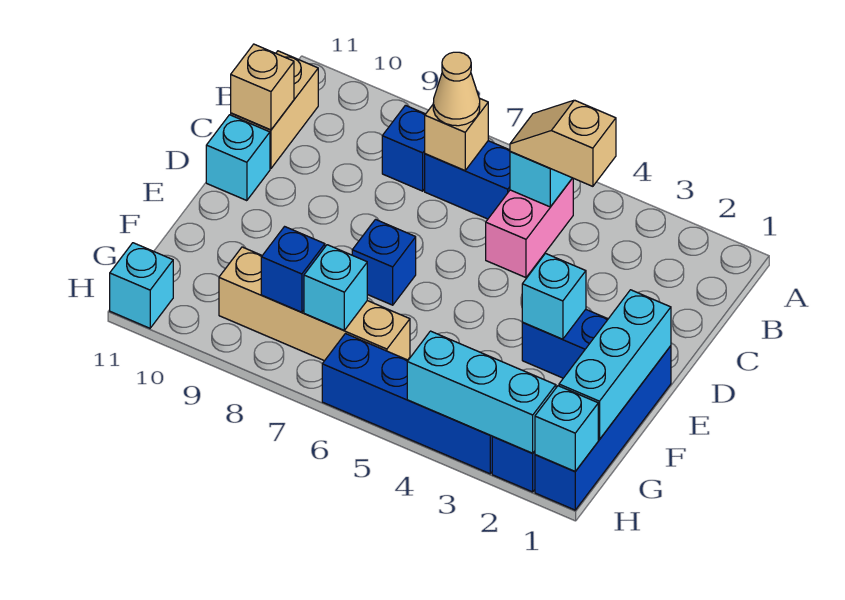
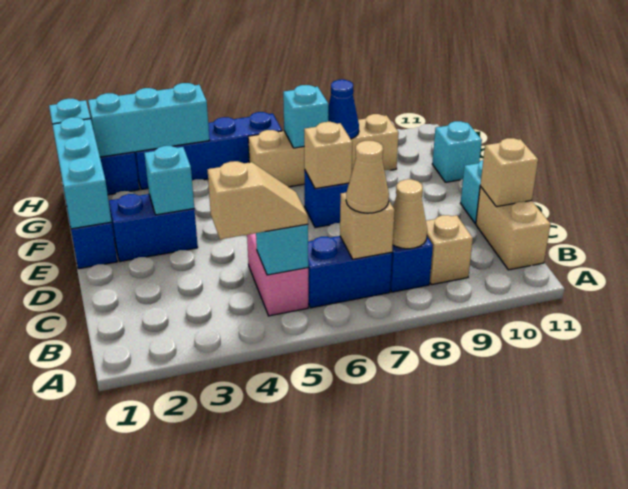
none -> tan 1x1 cone [393,179,427,249]
none -> tan 1x1 brick [426,215,473,285]
none -> tan 1x1 brick [304,122,352,189]
blue 1x1 brick [261,227,325,312] -> blue 1x1 cone [328,80,359,139]
cyan 1x1 brick [110,243,173,328] -> cyan 1x1 brick moved to [432,121,482,182]

